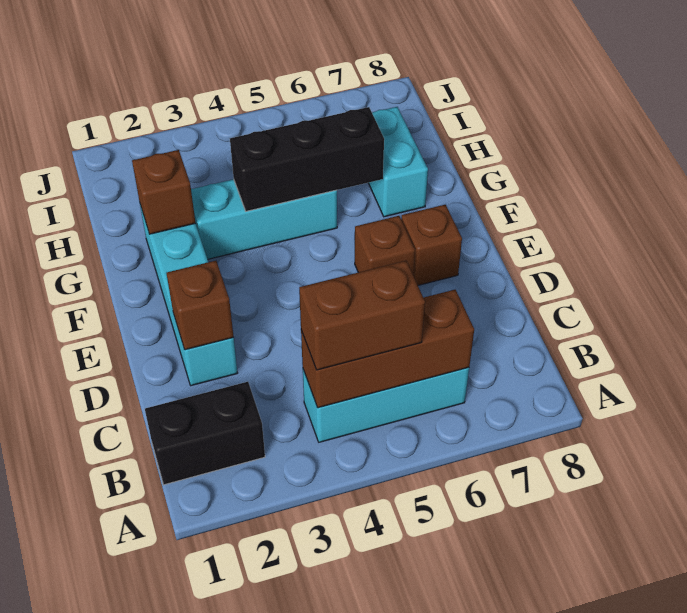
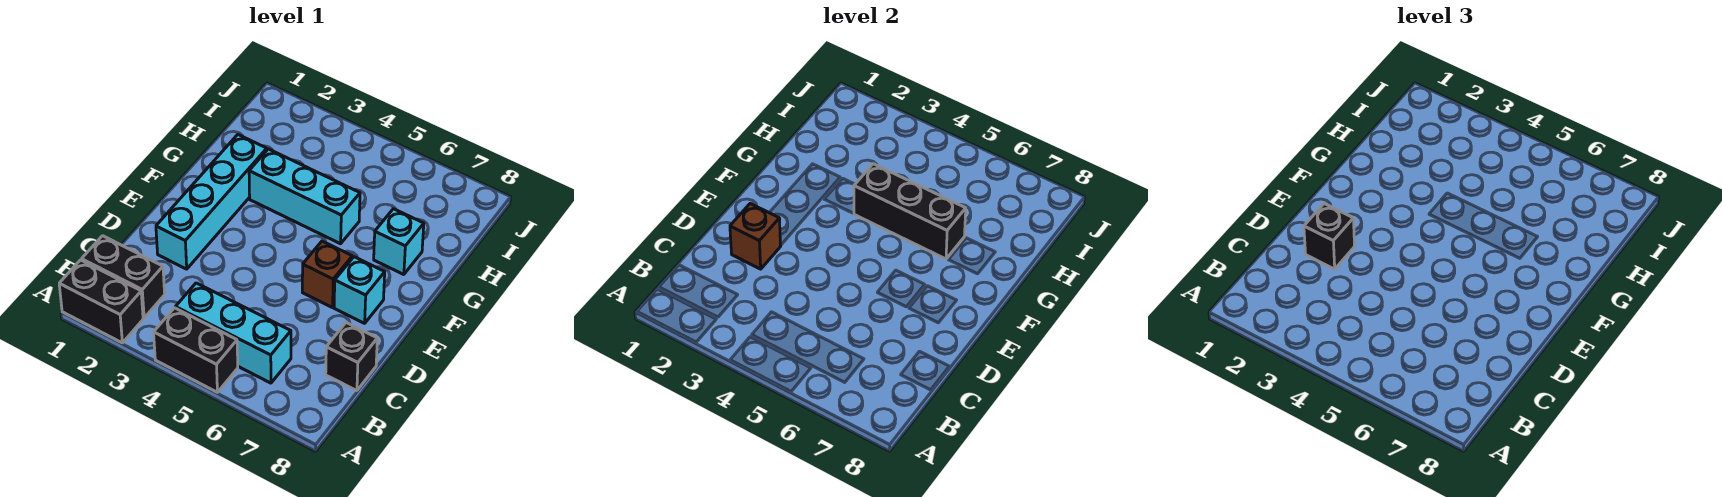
none -> black 1x2 brick [59,260,143,343]
none -> black 1x2 brick [154,308,238,392]
brown 1x3 brick [301,290,474,408] -> none
brown 1x2 brick [299,261,425,370] -> none
none -> black 1x1 brick [326,323,377,391]
none -> black 1x1 brick [1304,204,1355,269]
brown 1x1 brick [401,205,462,285] -> cyan 1x1 brick [334,257,385,323]
brown 1x1 brick [132,150,195,234] -> none
cyan 1x2 brick [369,107,428,217] -> cyan 1x1 brick [374,209,424,275]

